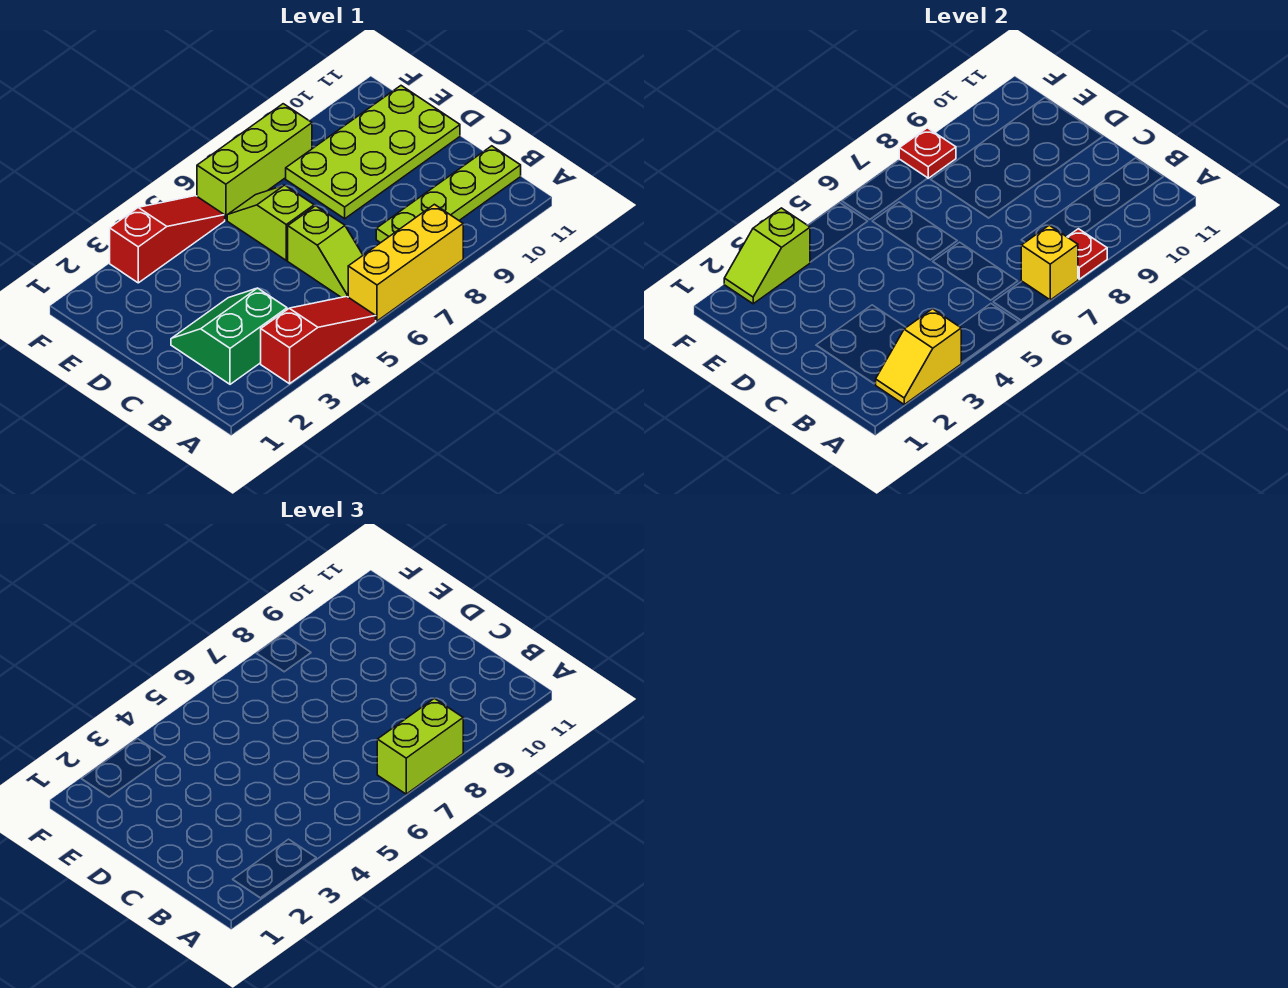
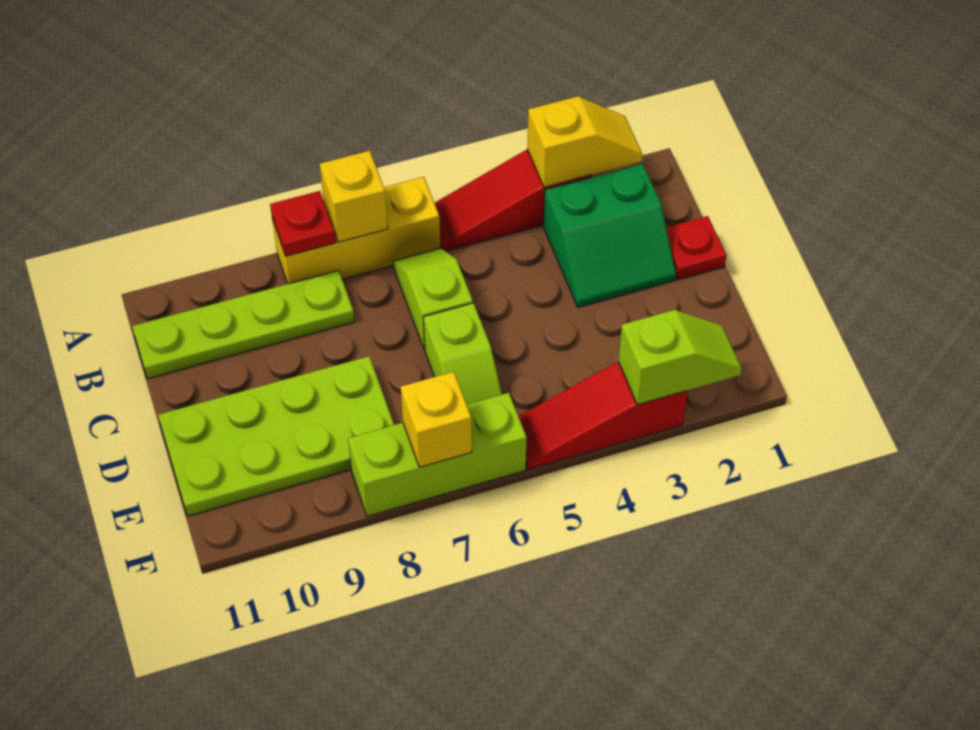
lime 1x2 brick [377,698,463,794] -> none
none -> yellow 1x1 brick [401,372,472,467]
red 1x1 plate [899,128,956,178] -> red 1x1 plate moved to [666,216,726,280]

